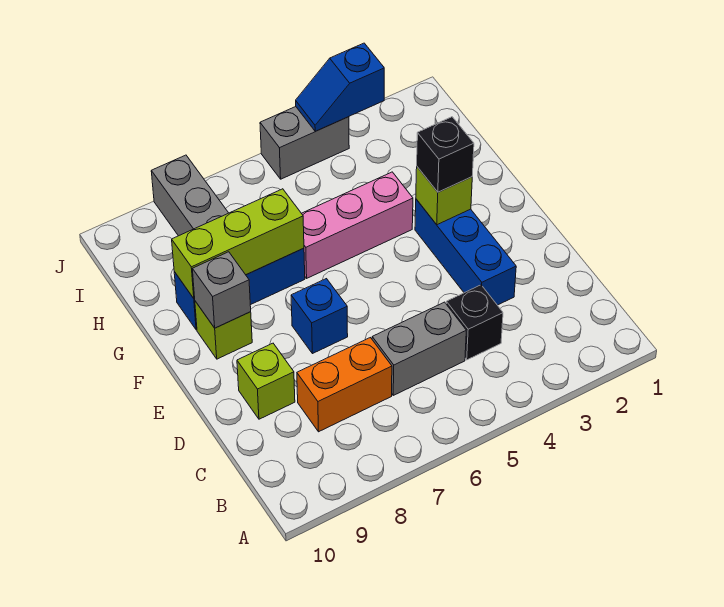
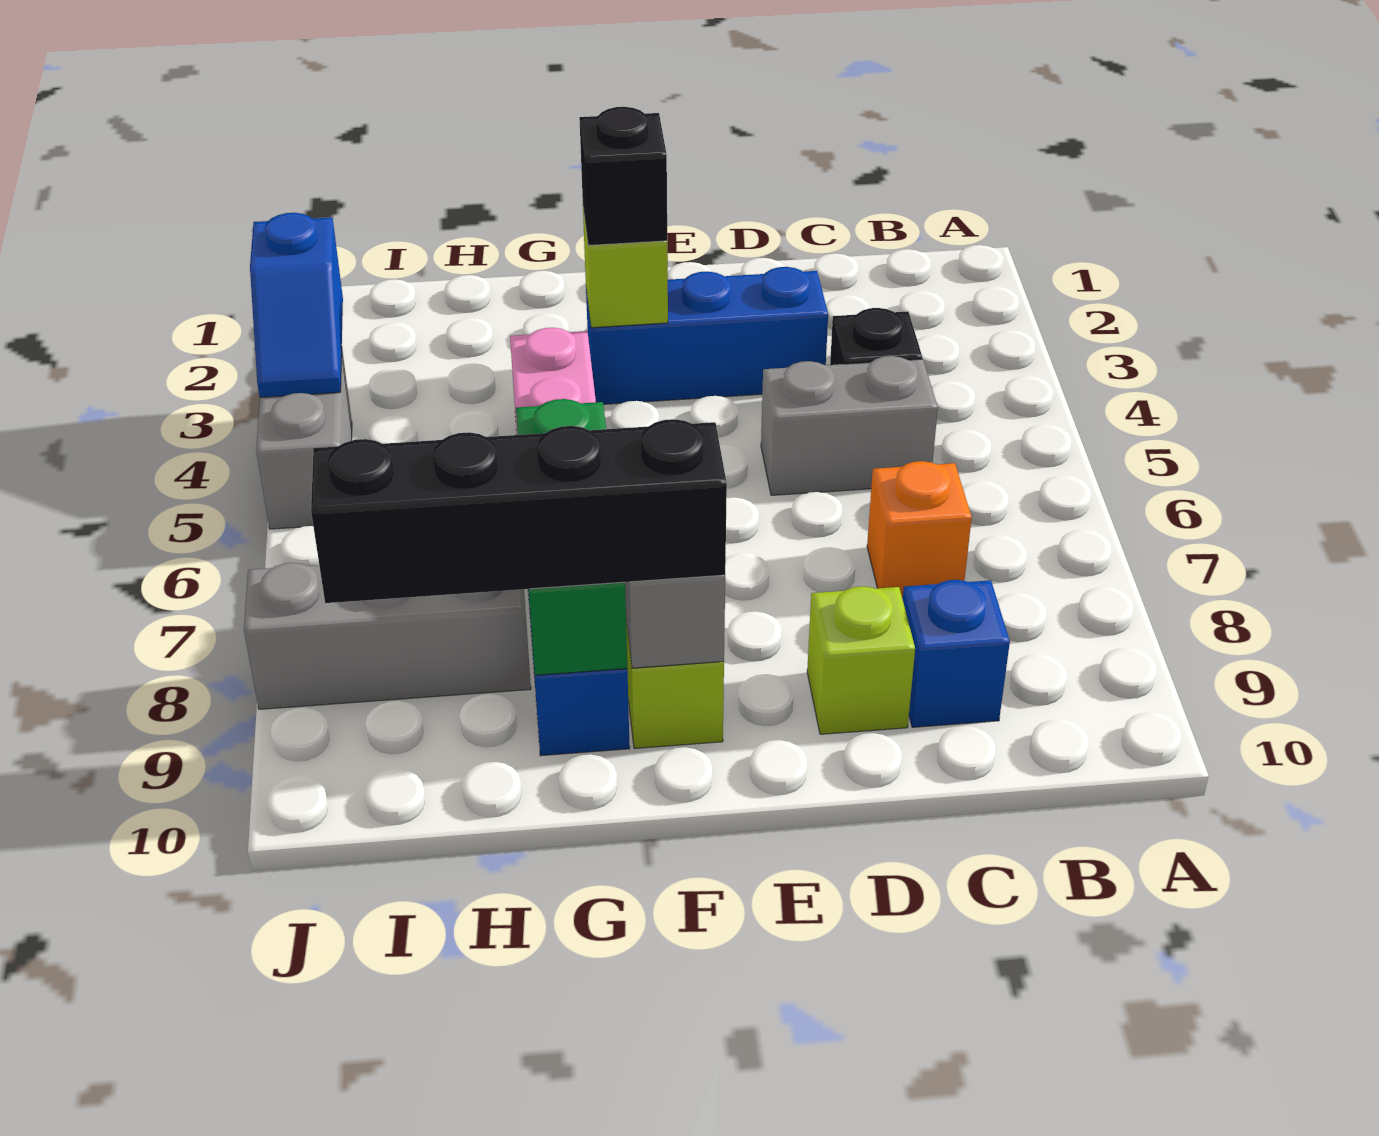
grey 1x2 brick [372,302,466,395] -> grey 1x2 brick turned to [761,356,938,495]
orange 1x2 brick [297,338,392,432] -> orange 1x1 brick [867,461,972,599]
blue 1x1 brick [291,279,348,354] -> blue 1x1 brick moved to [903,580,1010,727]
none -> black 1x4 brick [311,419,727,603]
lime 1x3 brick [172,189,304,298] -> green 1x3 brick [516,399,627,675]

